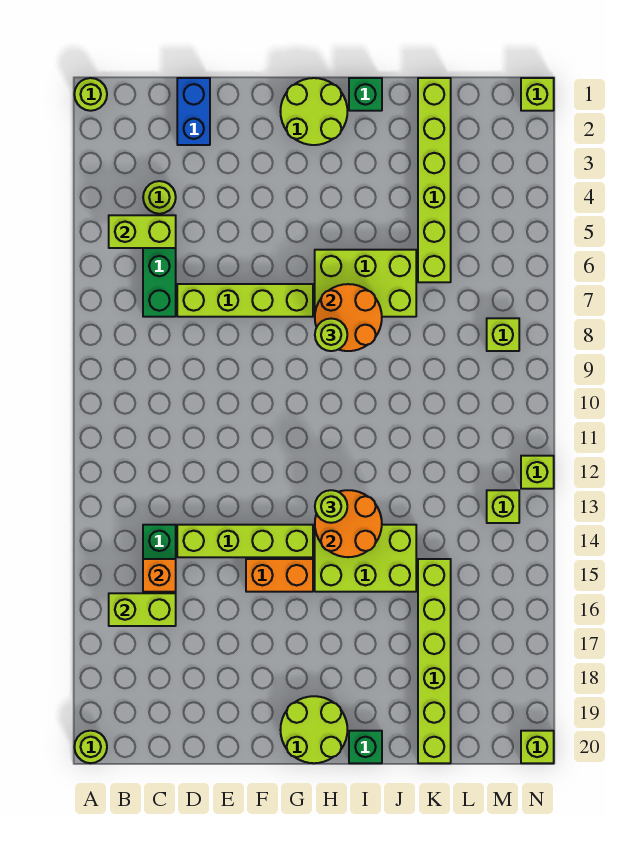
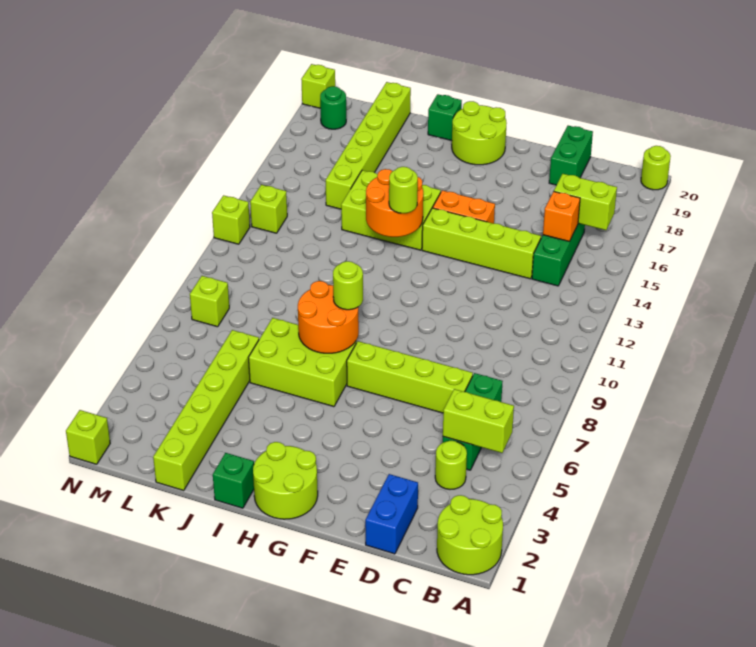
lime 1x1 round brick [74,78,107,111] -> lime 2x2 round brick [437,495,503,575]
none -> green 1x2 brick [549,126,593,185]
none -> green 1x1 round brick [320,86,346,129]

